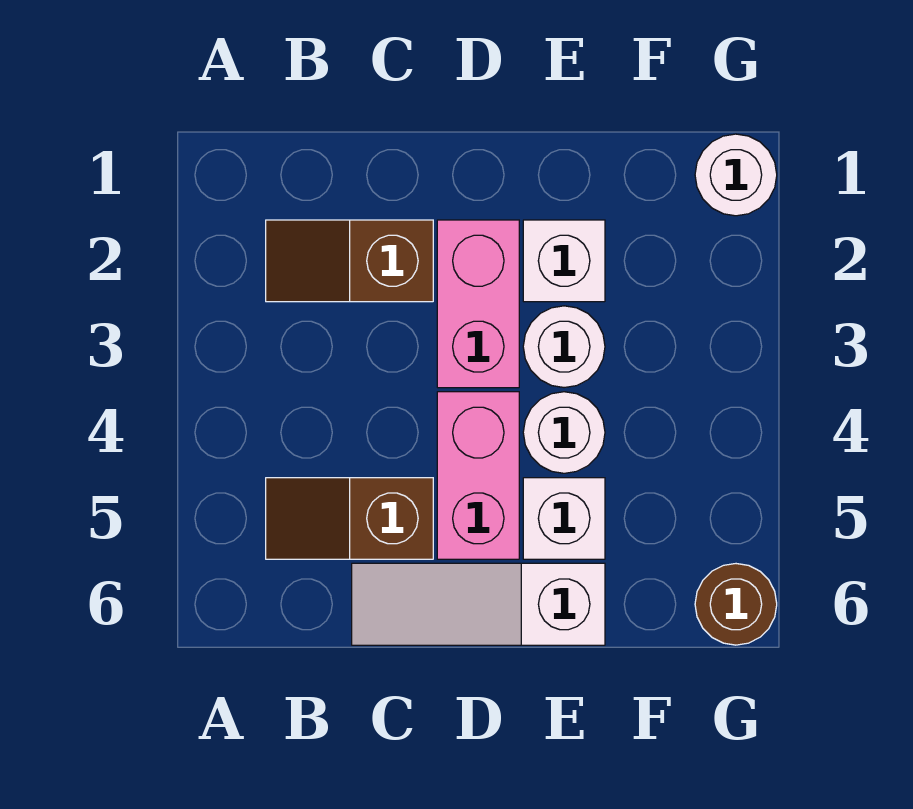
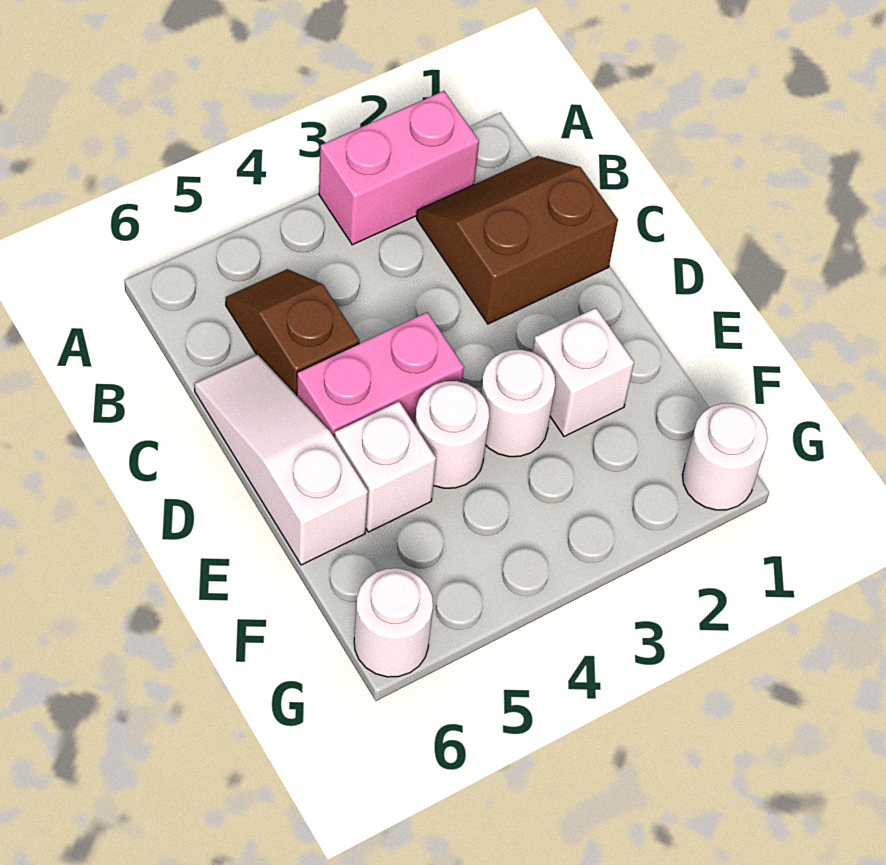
brown 1x2 slope [266,220,433,302] -> brown 2x2 slope [417,156,618,324]
pink 1x2 brick [437,220,519,388] -> pink 1x2 brick moved to [319,91,479,245]
brown 1x1 round brick [695,564,777,645] -> white 1x1 round brick [354,568,433,677]

